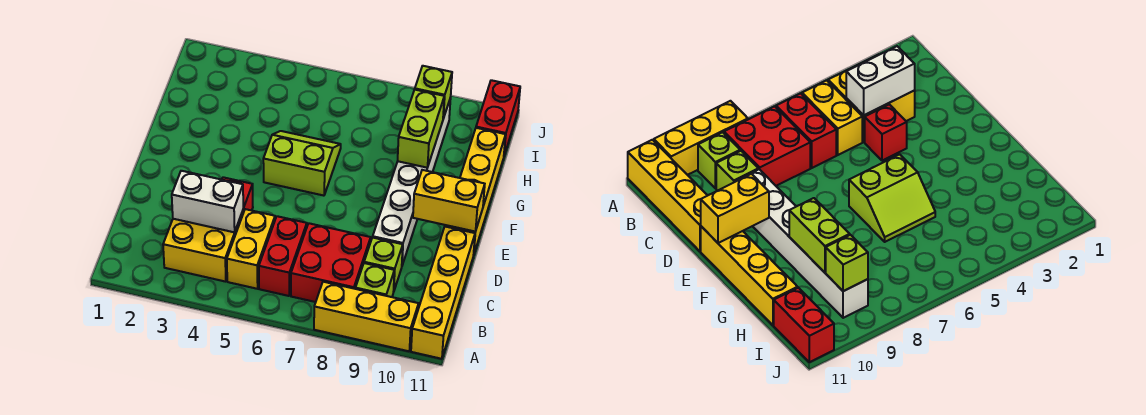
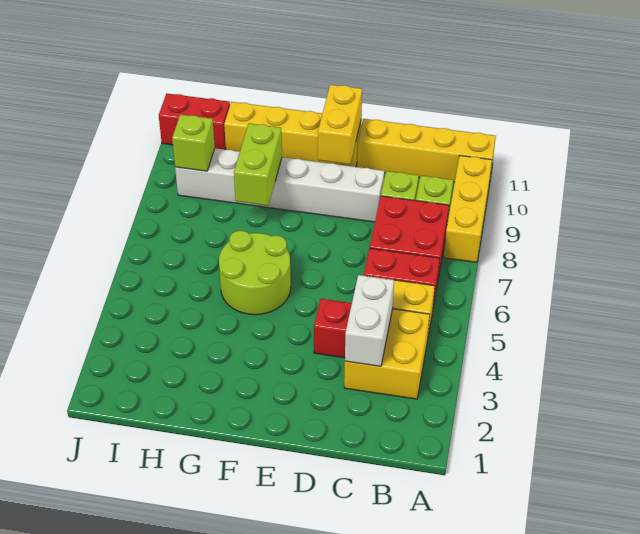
lime 2x2 slope [263,131,341,196] -> lime 2x2 round brick [219,231,291,315]
lime 1x2 brick [398,89,444,168] -> lime 1x2 brick turned to [234,123,282,206]

